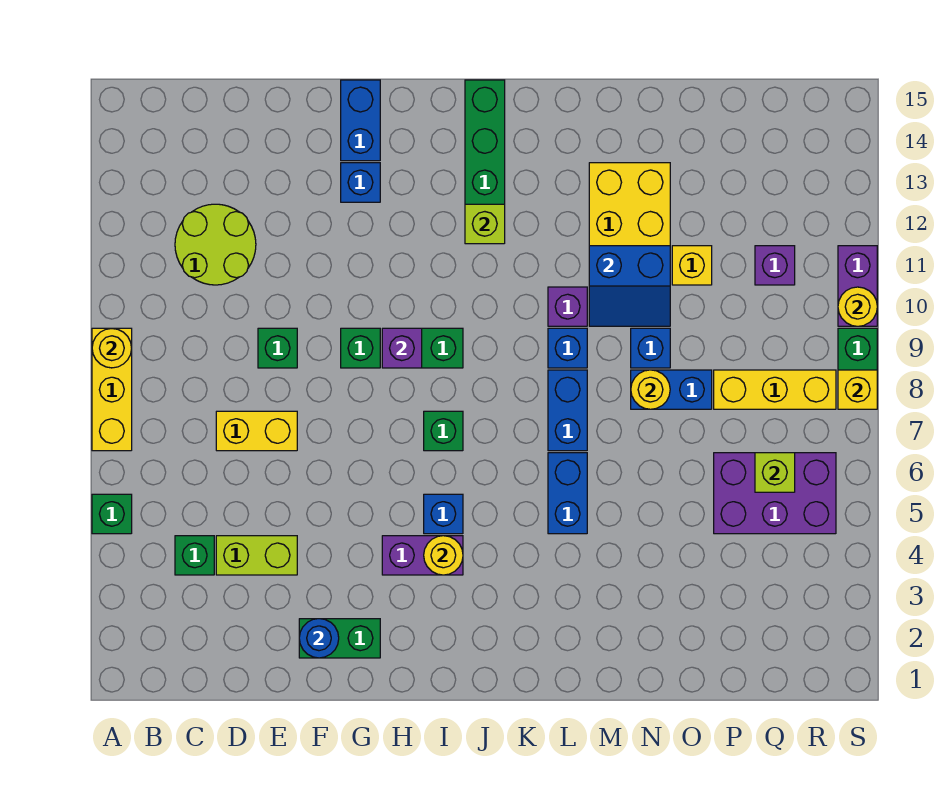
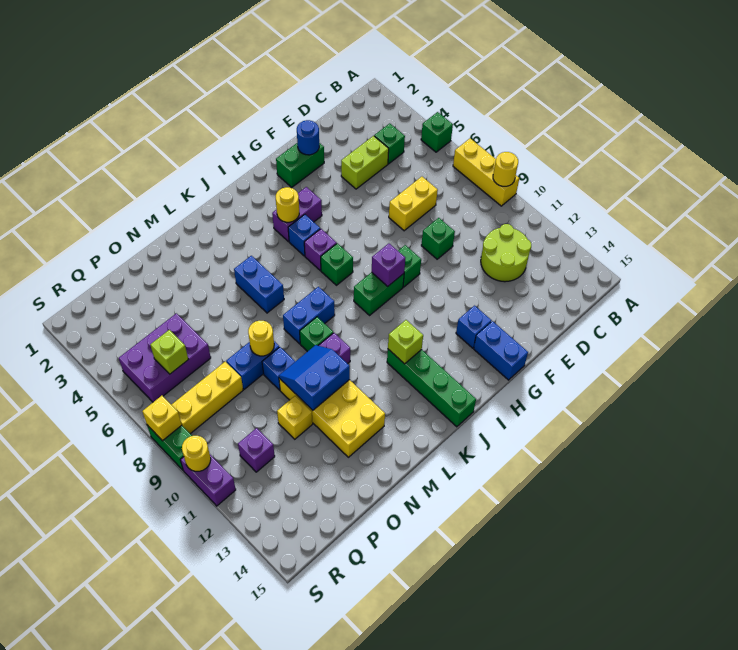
none -> purple 1x1 brick [304,229,337,270]
blue 1x2 brick [548,370,587,451] -> blue 1x2 brick turned to [283,287,335,344]
blue 1x1 brick [548,328,587,368] -> green 1x1 brick [300,317,333,352]

